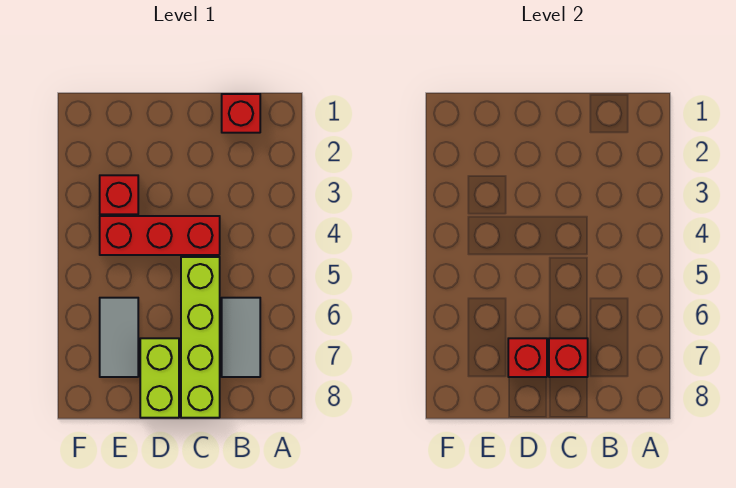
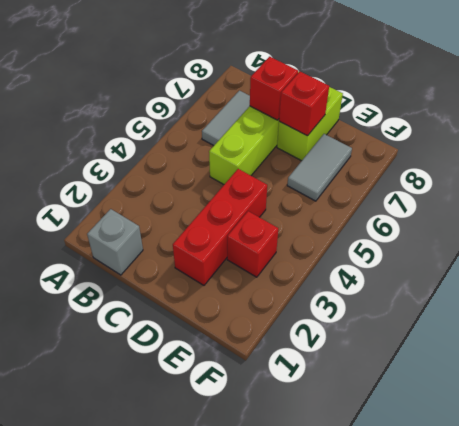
red 1x1 brick [222,94,260,133] -> grey 1x1 brick [87,209,143,275]
red 1x3 brick [100,216,220,255] -> red 1x3 brick turned to [173,169,267,285]

